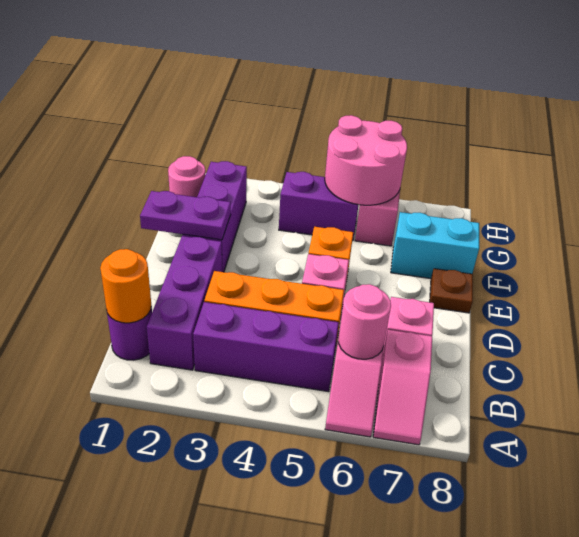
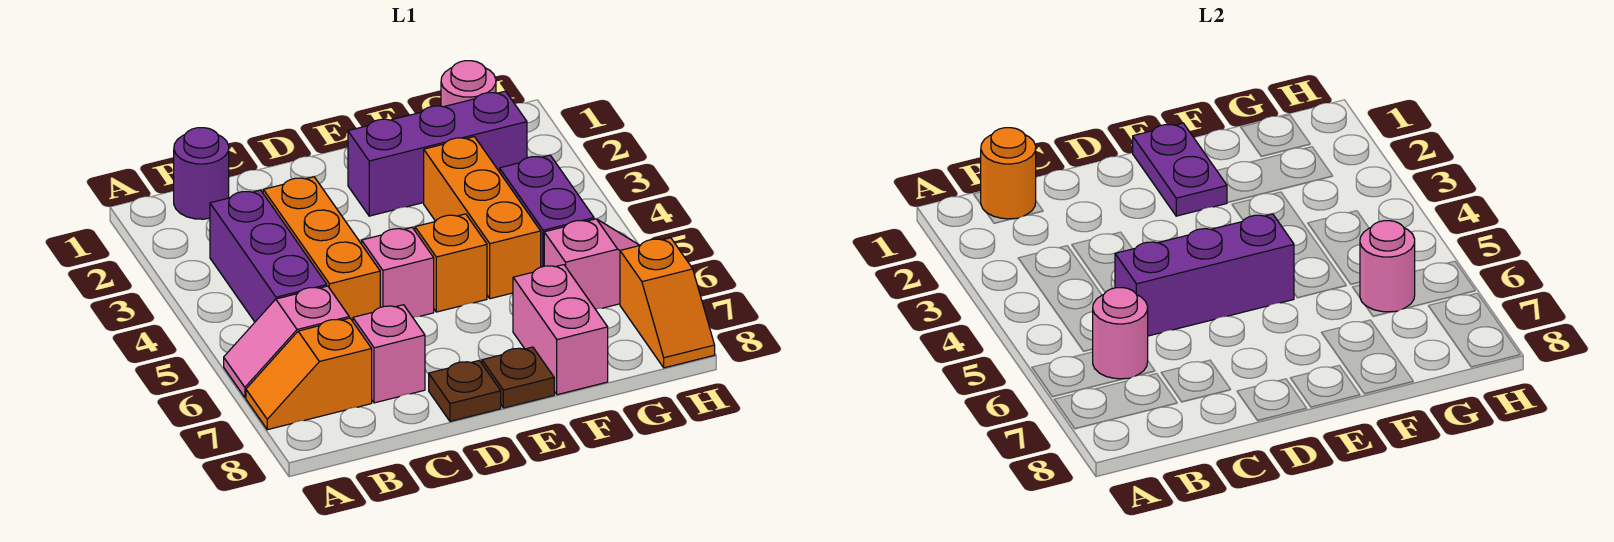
pink 1x2 slope [373,330,432,445] -> orange 1x2 slope [246,318,372,430]
purple 1x3 brick [147,236,222,370] -> purple 1x3 brick moved to [1115,214,1294,336]
none -> brown 1x1 plate [429,361,501,421]
none -> orange 1x3 brick [424,137,541,299]
cyan 1x2 brick [391,212,479,279] -> pink 1x2 brick [513,265,608,395]
pink 2x2 round brick [325,115,407,205] -> pink 1x1 round brick [1360,221,1415,312]
none -> orange 1x2 slope [620,238,715,368]

